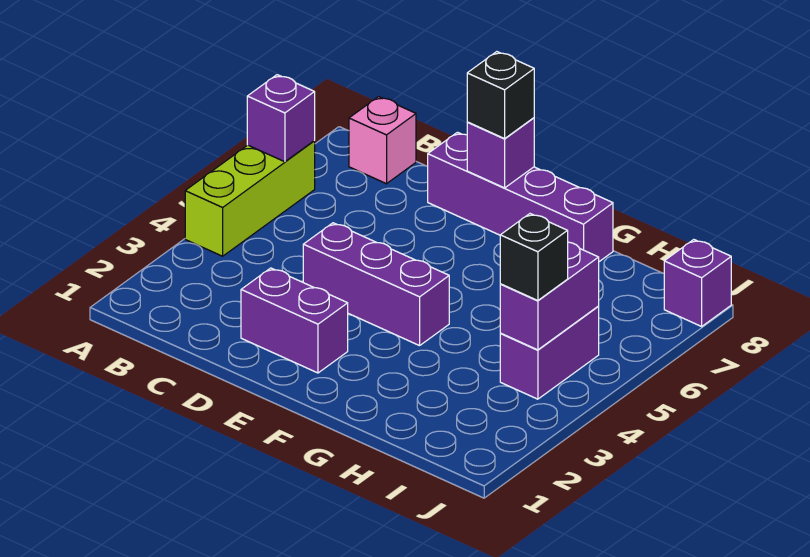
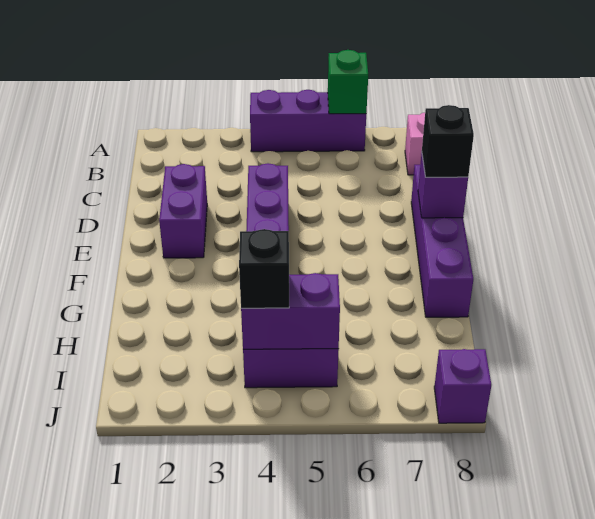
lime 1x3 brick [185,141,315,256] -> purple 1x3 brick [250,90,366,152]
purple 1x1 brick [247,75,315,162] -> green 1x1 brick [328,50,368,114]

